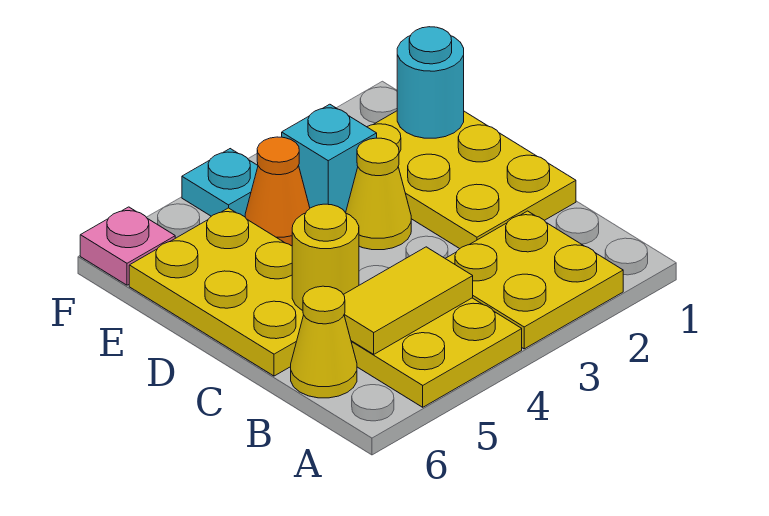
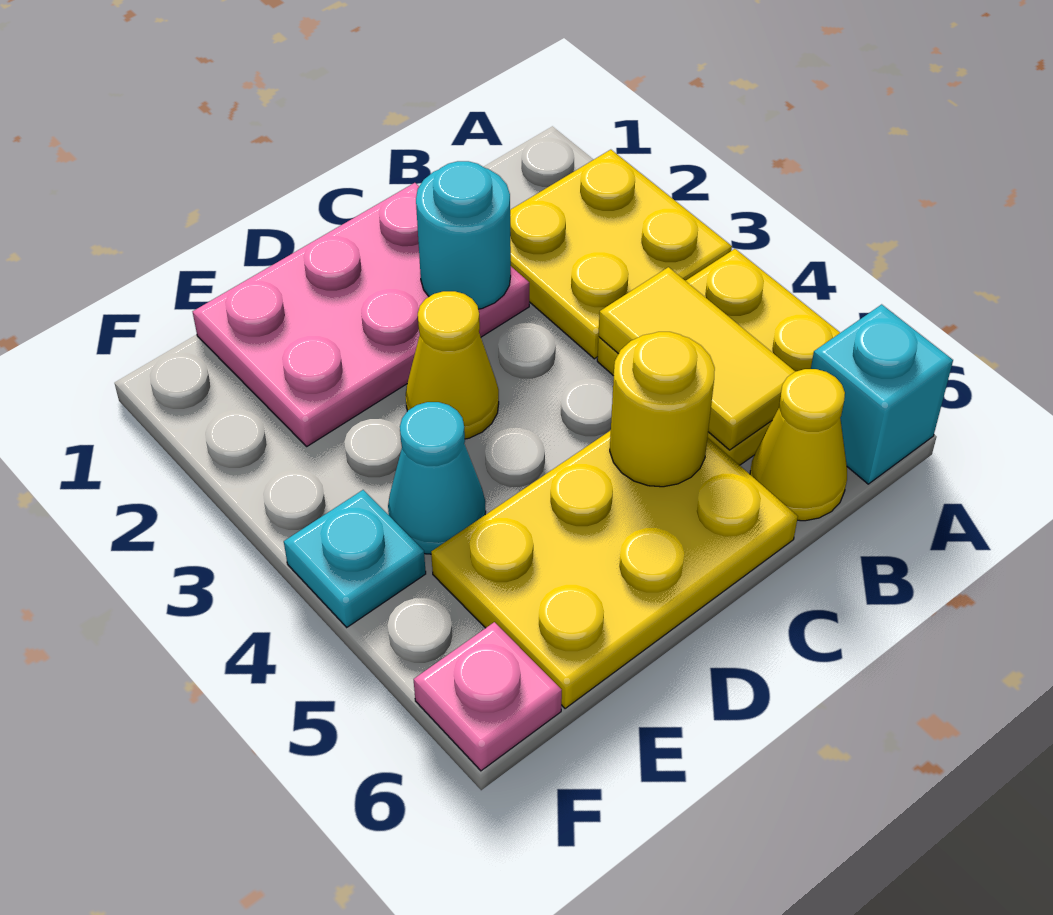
yellow 2x3 plate [367,111,576,249] -> pink 2x3 plate [192,183,529,446]
cyan 1x1 round brick [397,27,464,138] -> cyan 1x1 round brick moved to [416,161,511,309]
cyan 1x1 brick [282,104,377,213] -> cyan 1x1 brick moved to [811,304,953,484]
orange 1x1 cone [245,137,310,246] -> cyan 1x1 cone [388,402,486,554]

